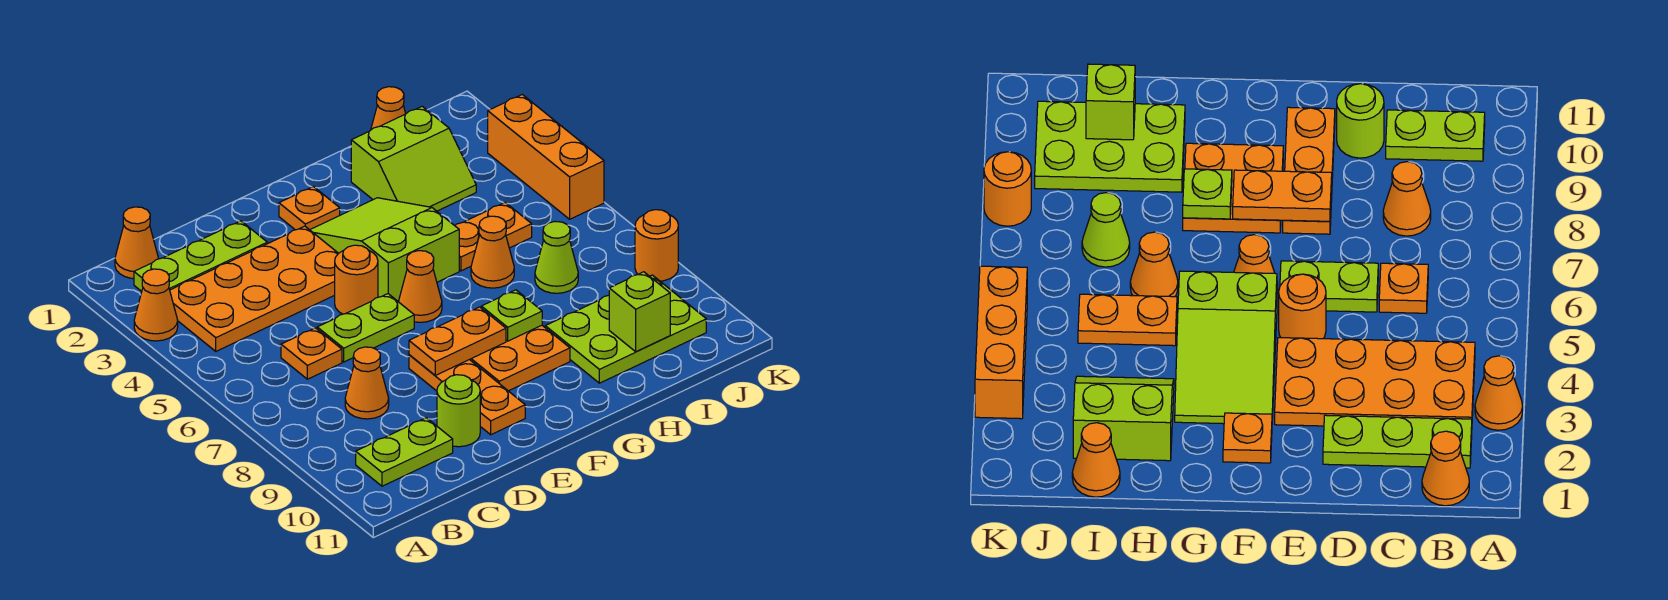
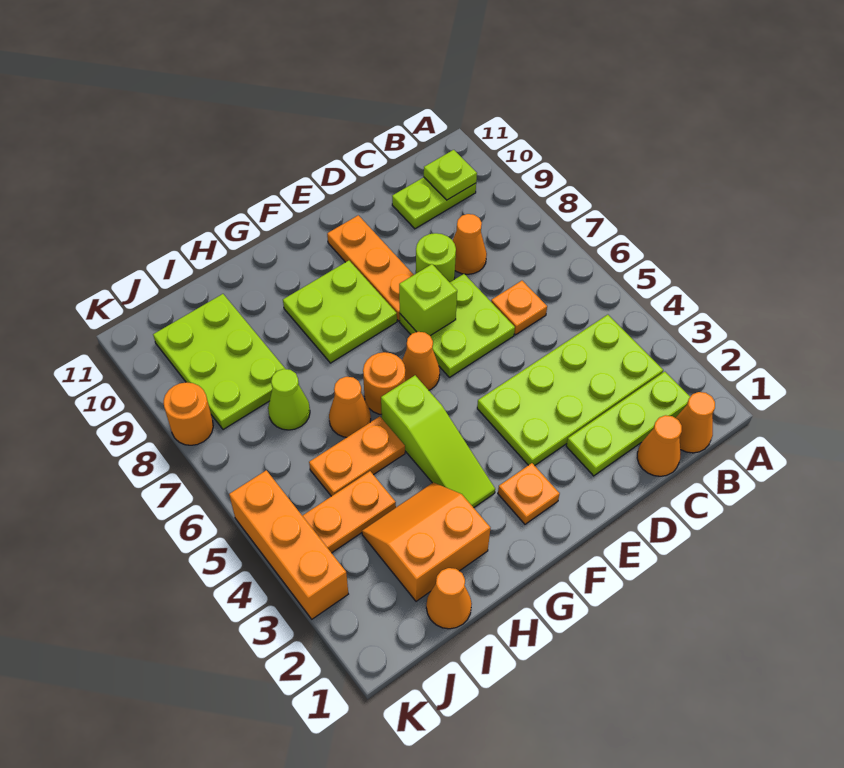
orange 1x1 cone [134,269,178,341] -> orange 1x1 cone moved to [637,415,682,476]
orange 2x4 plate [170,226,339,351] -> lime 2x4 plate [477,315,663,465]
lime 1x2 plate [317,294,414,362] -> lime 2x2 plate [400,274,515,377]
lime 1x1 round brick [437,375,480,447] -> lime 1x1 round brick moved to [416,233,456,282]
orange 1x1 round brick [335,245,378,314] -> orange 1x1 round brick moved to [363,352,405,414]
orange 1x2 plate [409,307,506,375] -> orange 1x2 plate moved to [302,471,396,553]
lime 2x3 slope [310,198,459,301] -> lime 1x3 slope [381,375,495,508]
orange 2x2 plate [470,325,570,391] -> lime 2x2 plate [283,261,397,363]
lime 1x1 plate [481,290,542,341] -> lime 1x1 plate moved to [424,150,477,200]
lime 2x2 slope [351,107,476,211] -> orange 2x2 slope [362,482,490,601]
lime 2x3 plate [545,275,706,383] -> lime 2x3 plate turned to [153,294,285,430]
lime 1x1 brick [609,272,670,352] -> lime 1x1 brick moved to [399,264,457,336]

